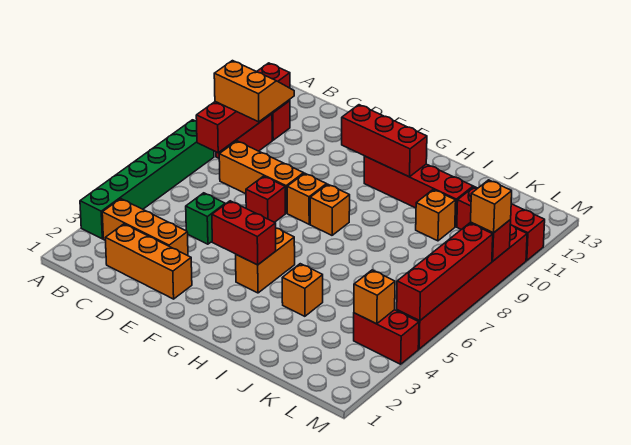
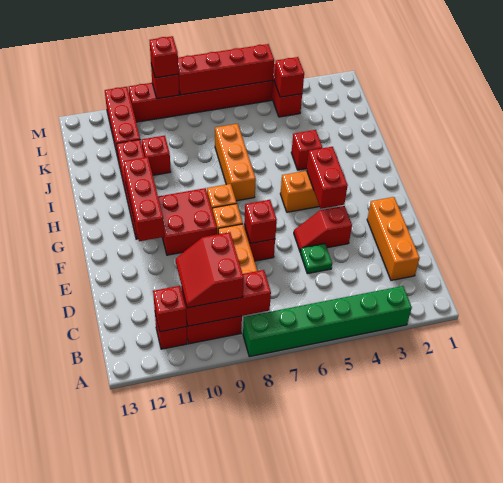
orange 1x3 brick [102,199,188,256] -> orange 1x3 brick moved to [215,124,256,201]
orange 2x2 slope [214,61,294,122] -> red 2x2 slope [176,232,244,308]
green 1x1 brick [186,193,225,244] -> green 1x1 plate [300,243,332,274]
none -> red 1x2 slope [294,206,352,252]
none -> red 1x1 brick [244,200,277,244]
none -> red 2x2 brick [158,188,217,255]
orange 1x1 brick [282,264,323,316] -> red 1x1 brick [291,130,322,170]
orange 1x1 brick [416,190,456,241] -> red 1x1 brick [142,136,171,175]
orange 1x1 brick [354,270,395,324] -> red 1x1 brick [274,57,304,97]
orange 1x1 brick [471,180,512,233] -> red 1x1 brick [149,36,178,78]

